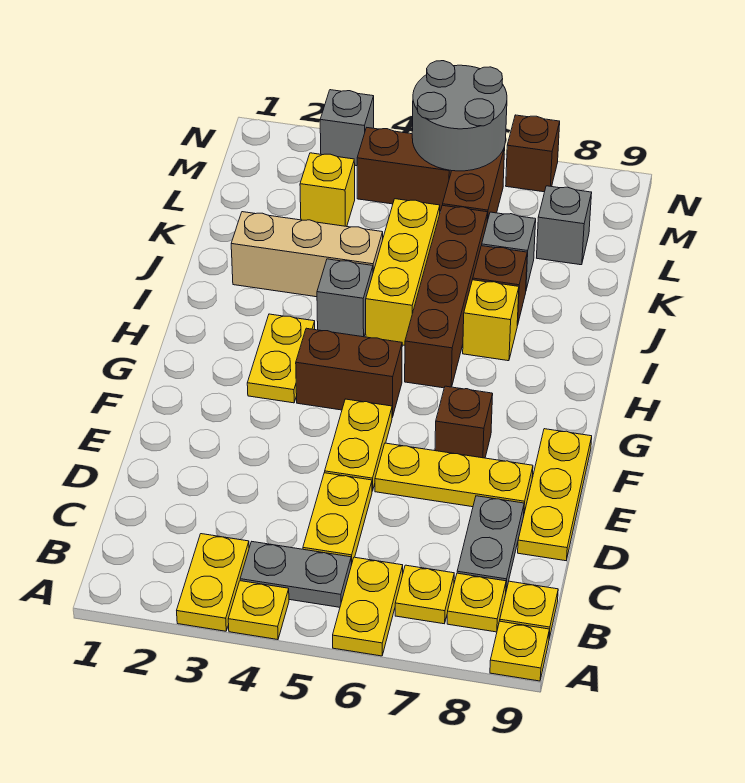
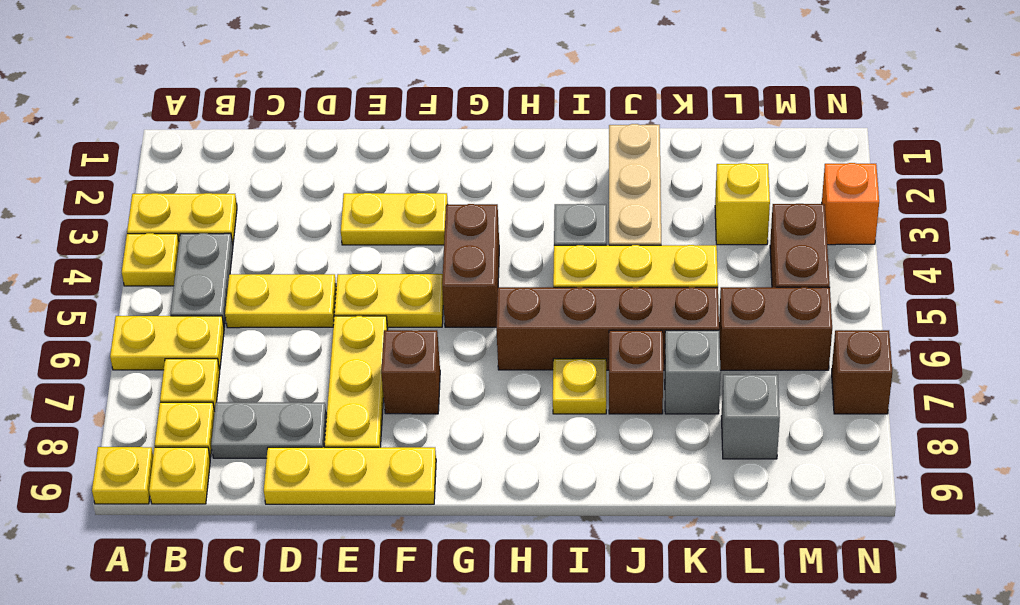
yellow 1x2 plate [247,314,315,403] -> yellow 1x2 plate moved to [341,193,448,245]
yellow 1x1 brick [463,280,519,361] -> yellow 1x1 plate [553,359,606,414]
grey 2x2 round brick [412,61,507,171] -> none
grey 1x1 brick [320,90,374,166] -> orange 1x1 brick [822,163,879,245]

